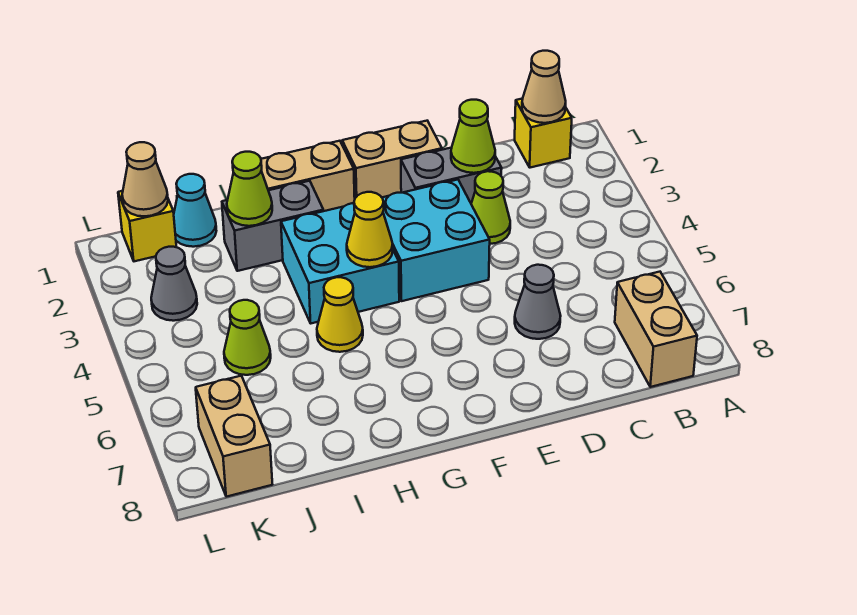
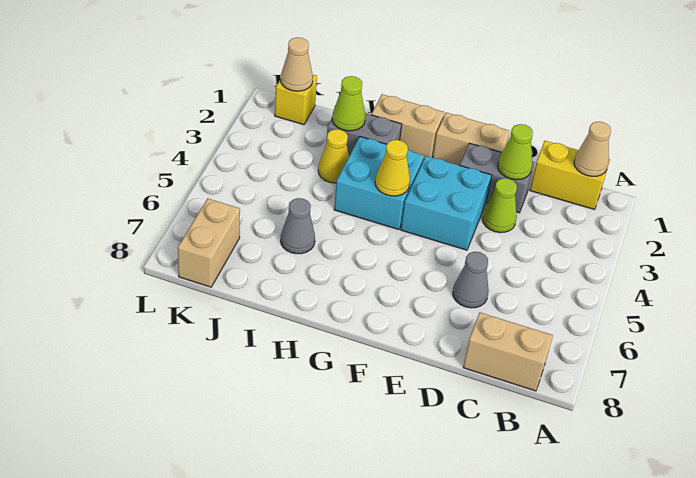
yellow 1x1 brick [515,99,572,168] -> yellow 1x2 brick [530,141,610,210]
tan 1x2 brick [615,272,697,387] -> tan 1x2 brick turned to [463,313,553,391]
yellow 1x1 cone [317,277,363,352] -> yellow 1x1 cone moved to [318,129,349,183]
cyan 1x1 cone [174,174,216,247] -> none
lime 1x1 cone [224,300,271,375] -> none
grey 1x1 cone [151,247,197,321] -> grey 1x1 cone moved to [281,198,315,254]

